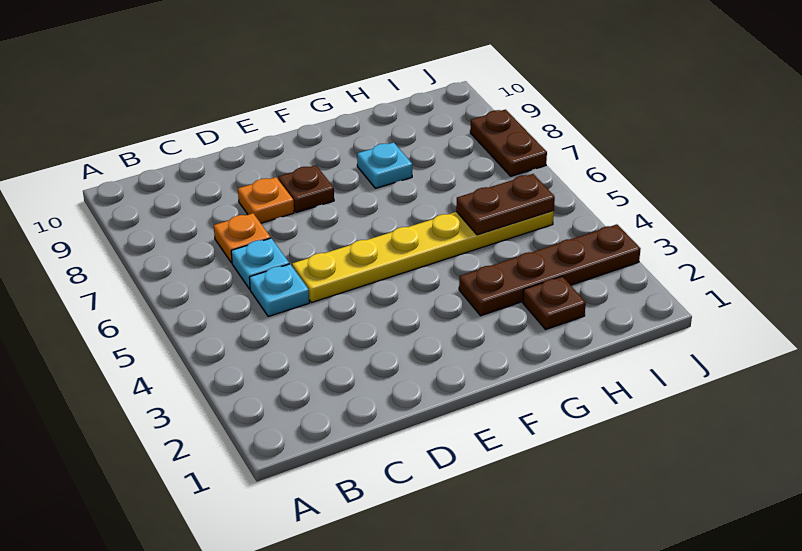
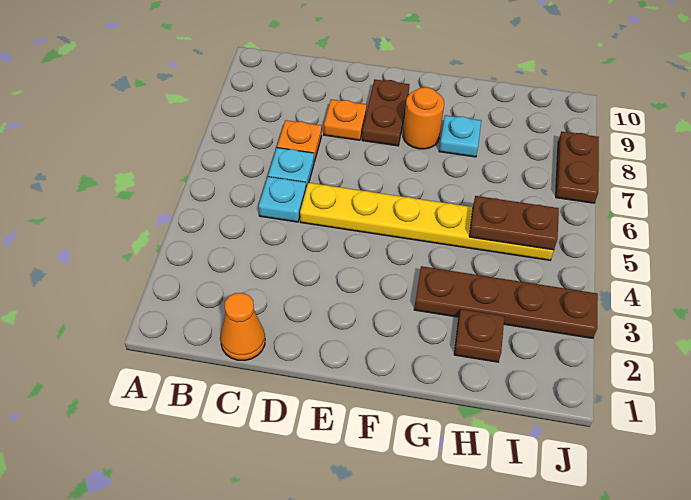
none -> orange 1x1 cone [220,293,265,360]
brown 1x1 plate [278,165,334,213] -> brown 1x2 plate [362,80,410,146]
none -> orange 1x1 round brick [403,87,444,149]

